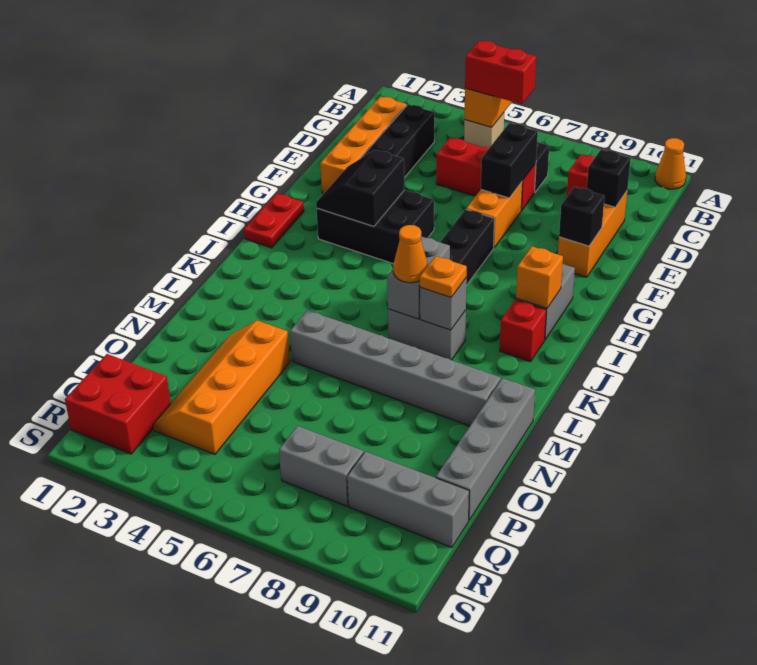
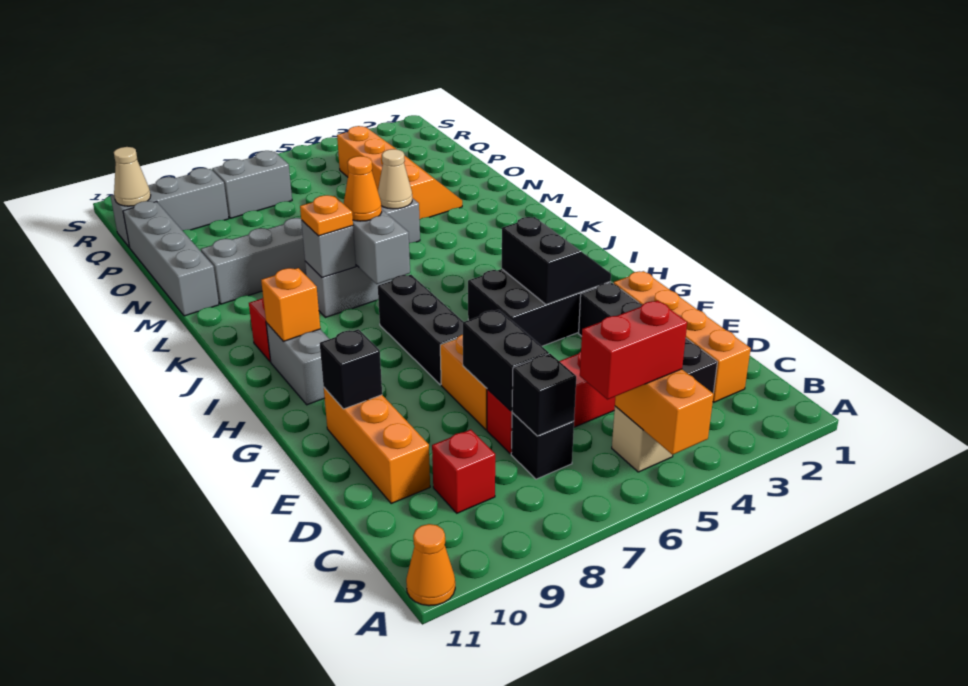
black 1x1 brick [587,150,631,207] -> black 1x1 brick moved to [512,354,576,436]
red 1x2 plate [244,193,304,248] -> none
none -> tan 1x1 cone [378,149,412,209]
red 2x2 brick [65,354,171,454] -> none
none -> tan 1x1 cone [114,147,151,206]

